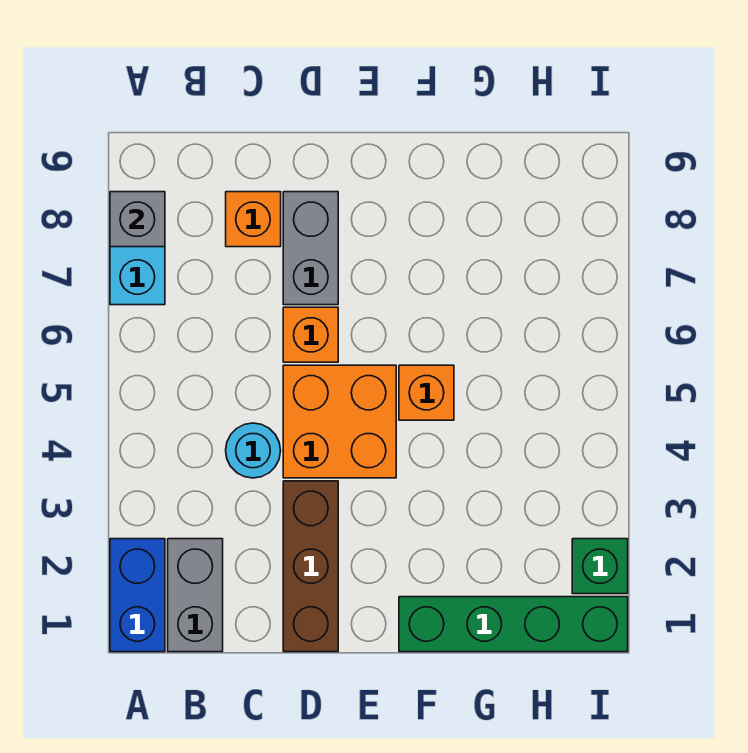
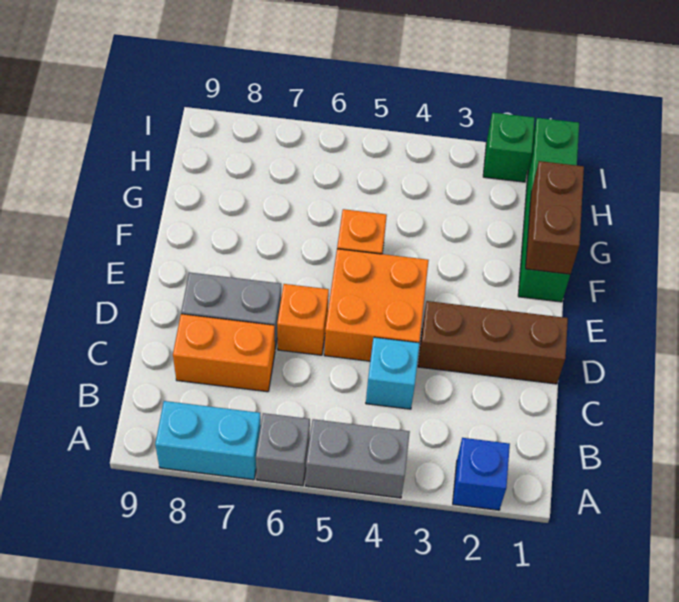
blue 1x2 brick [110,539,165,652] -> blue 1x1 brick [453,438,510,510]
grey 1x1 brick [110,192,165,247] -> grey 1x1 brick moved to [256,413,310,486]
grey 1x2 brick [168,539,223,652] -> grey 1x2 brick moved to [306,419,410,498]
cyan 1x1 round brick [226,423,281,478] -> cyan 1x1 brick [366,337,419,409]
orange 1x1 brick [226,192,281,247] -> orange 1x2 brick [173,314,275,392]
none -> brown 1x2 brick [526,161,584,274]

